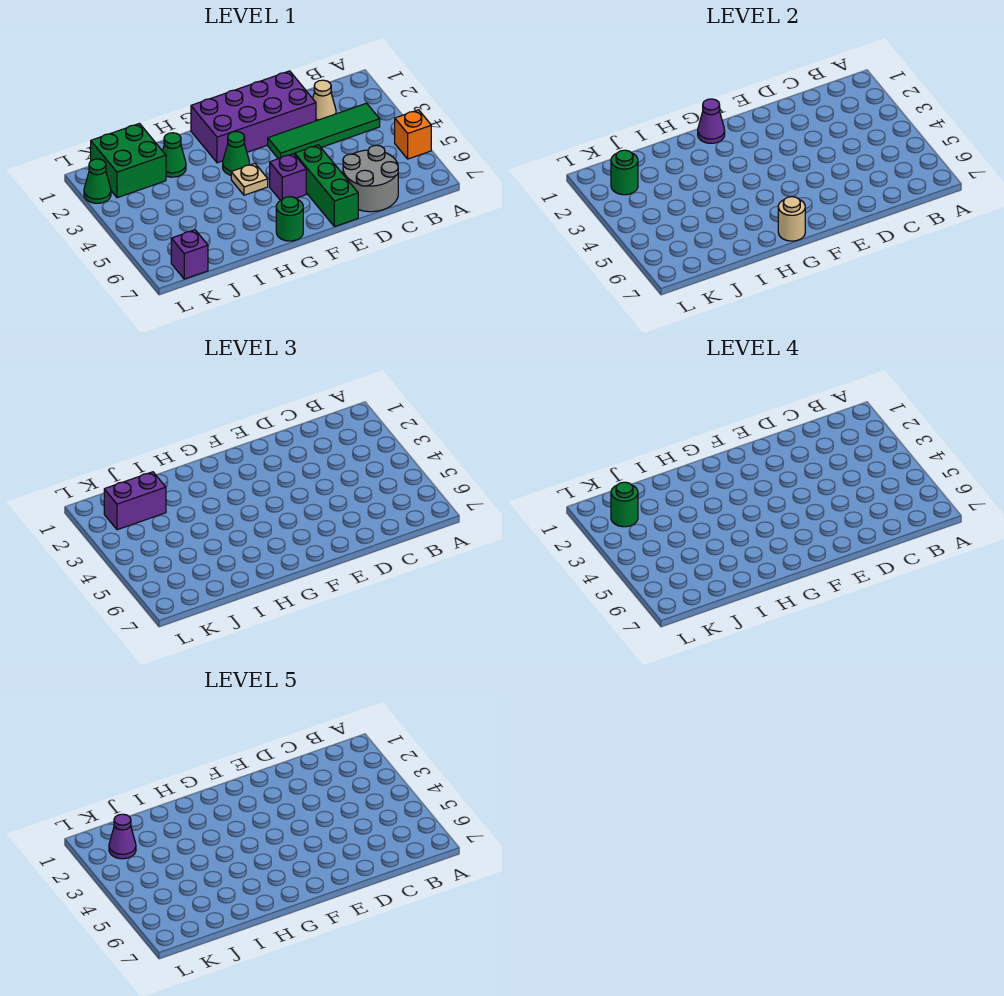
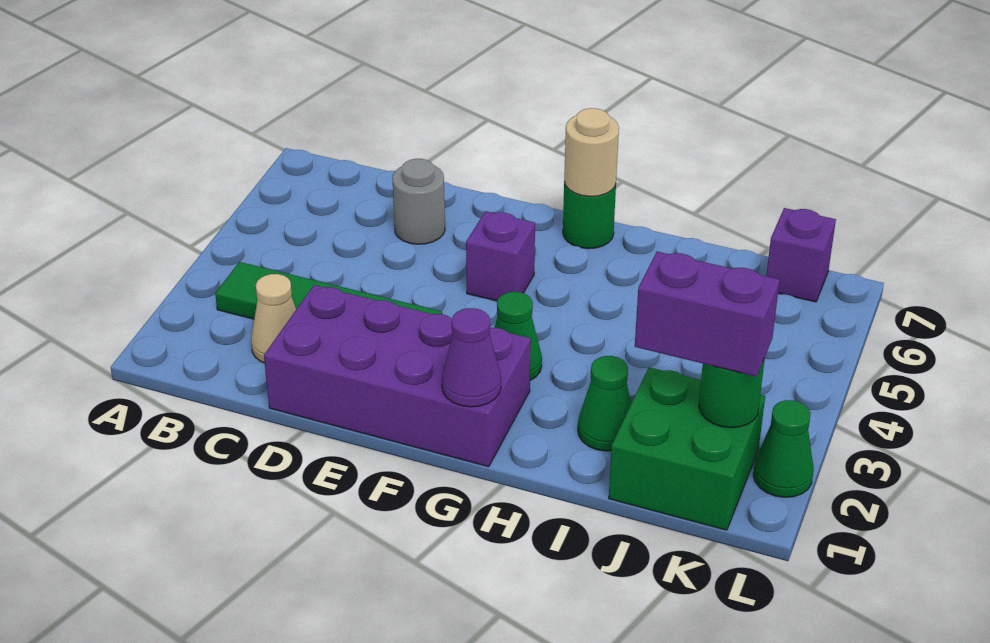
orange 1x1 brick [395,110,431,159] -> none
grey 2x2 round brick [343,145,398,212] -> grey 1x1 round brick [392,159,445,244]
green 1x3 brick [295,145,358,227] -> none
tan 1x1 plate [231,163,268,195] -> none
green 1x1 round brick [611,482,638,527] -> none
purple 1x1 cone [109,814,136,859] -> none

